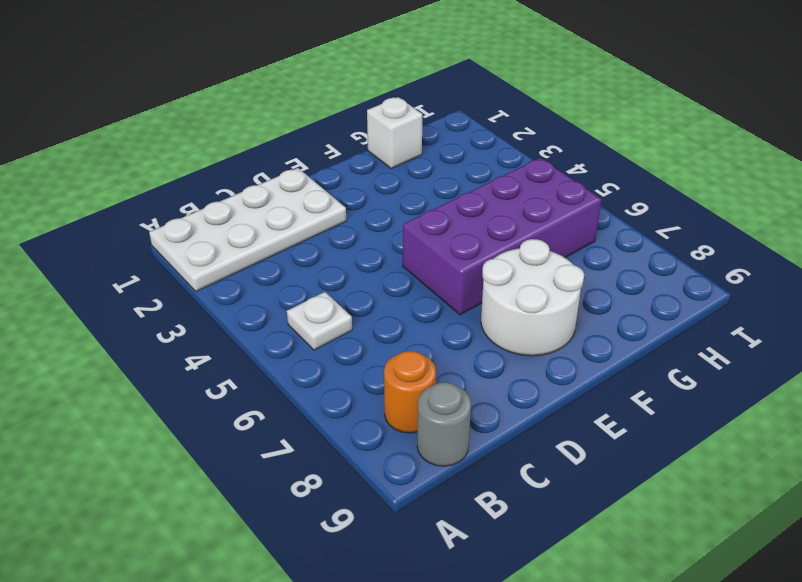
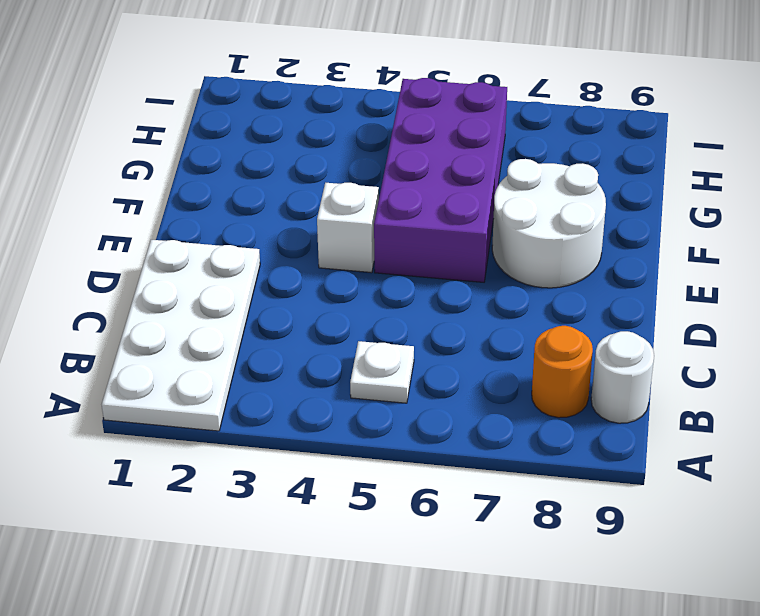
grey 1x1 round brick [417,382,471,466] -> white 1x1 round brick [591,331,654,423]
white 1x1 brick [367,97,422,169] -> white 1x1 brick moved to [317,183,379,273]

